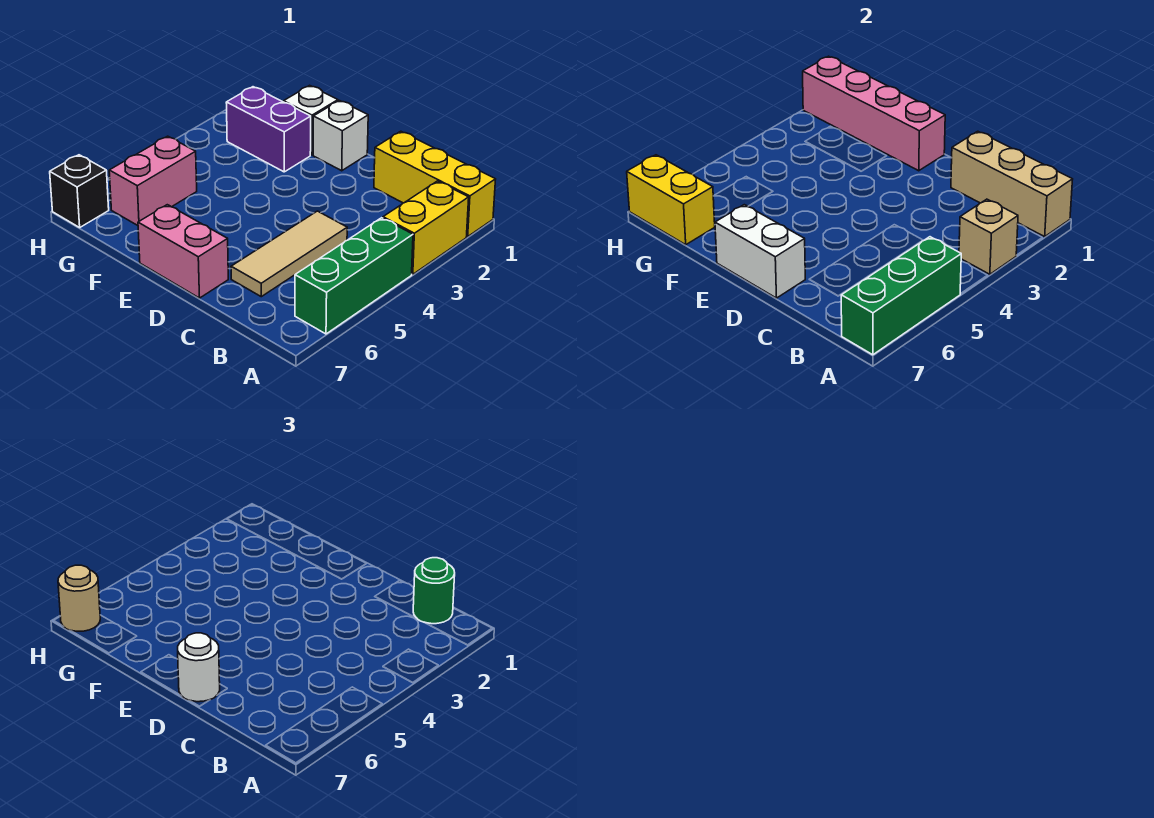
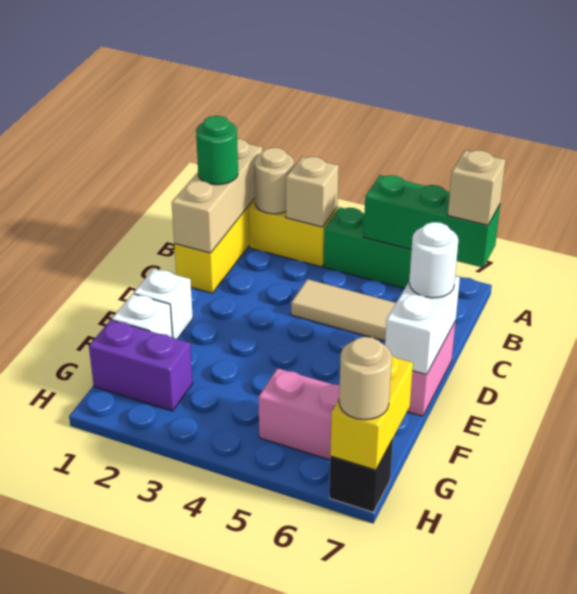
none -> tan 1x1 round brick [254,148,294,214]
none -> tan 1x1 brick [448,150,505,225]
pink 1x4 brick [803,56,945,171] -> none
purple 1x2 brick [226,87,311,172] -> purple 1x2 brick turned to [89,320,193,411]

